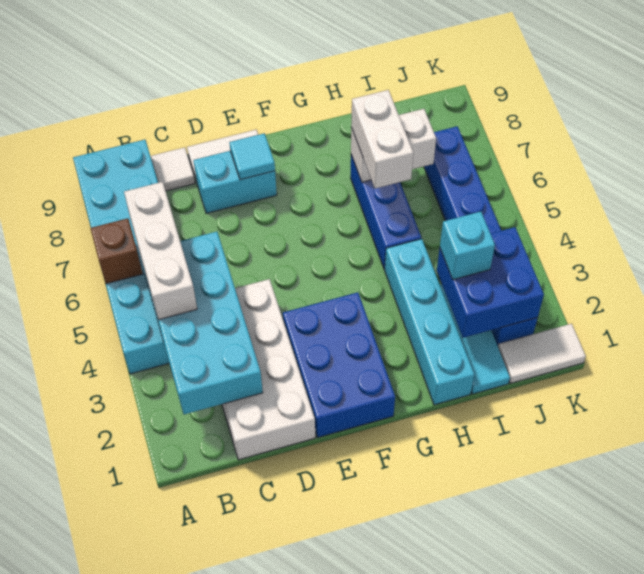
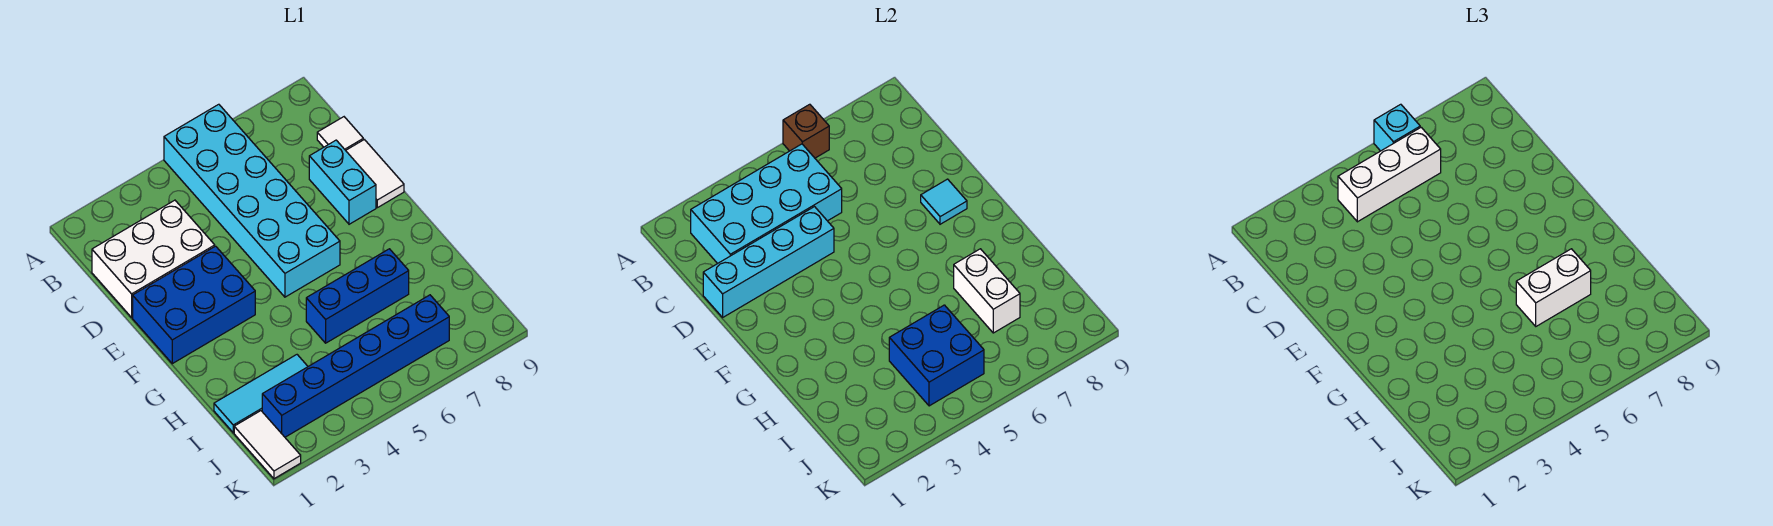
cyan 2x6 brick [73,140,169,374] -> cyan 2x6 brick turned to [164,104,340,297]
white 2x4 brick [222,279,315,460] -> white 2x3 brick [92,200,215,317]
cyan 1x4 brick [385,239,474,405] -> cyan 1x4 brick moved to [703,207,834,317]
blue 2x2 brick [437,227,544,338] -> blue 2x2 brick moved to [889,305,984,406]
cyan 1x1 brick [440,212,495,280] -> cyan 1x1 brick moved to [1374,104,1420,151]

